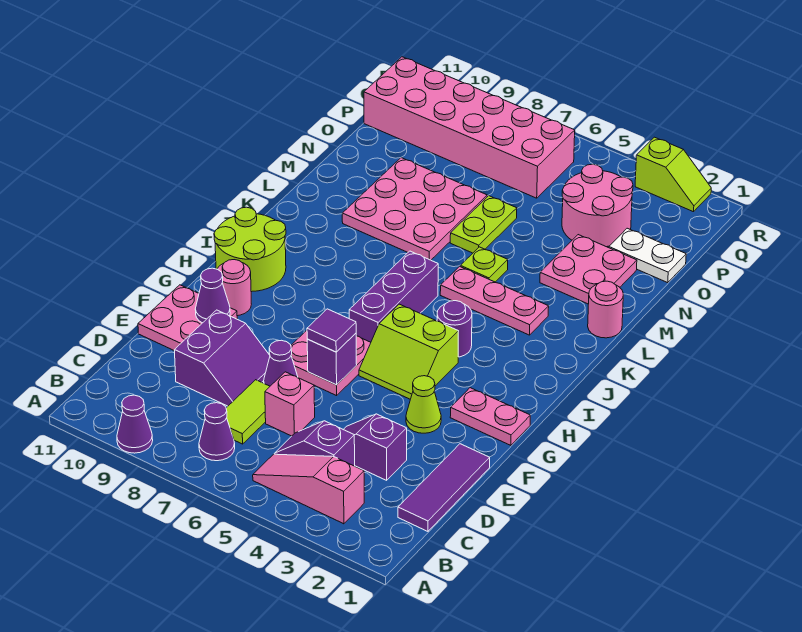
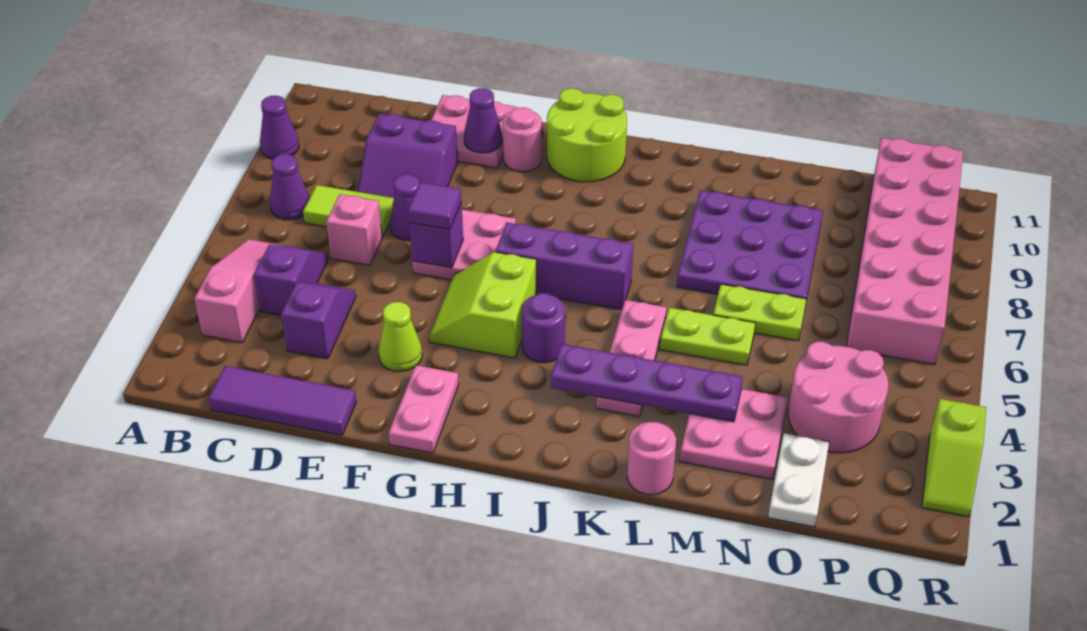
none -> purple 1x4 plate [551,344,743,422]
lime 1x1 plate [460,247,508,282] -> lime 1x2 plate [660,308,755,365]
pink 3x3 plate [342,158,487,260] -> purple 3x3 plate [677,190,823,300]

